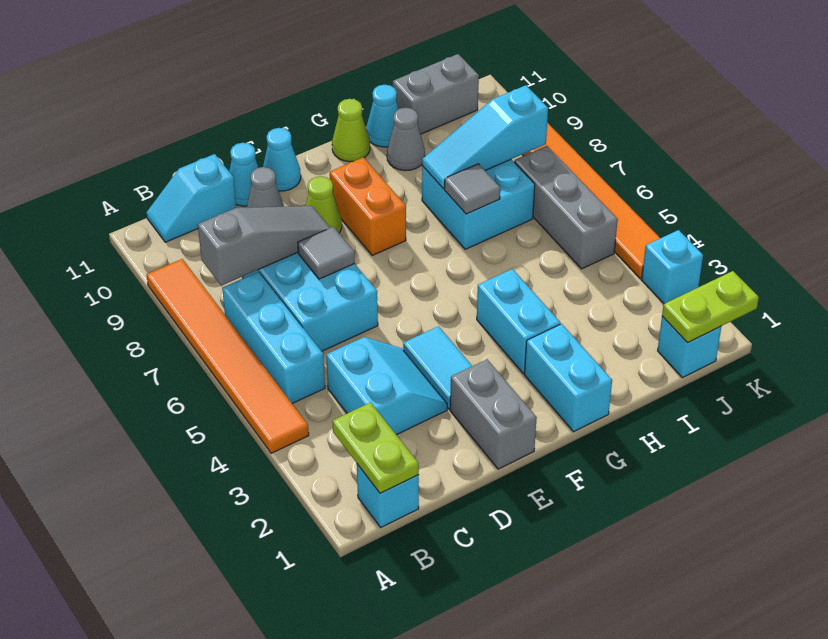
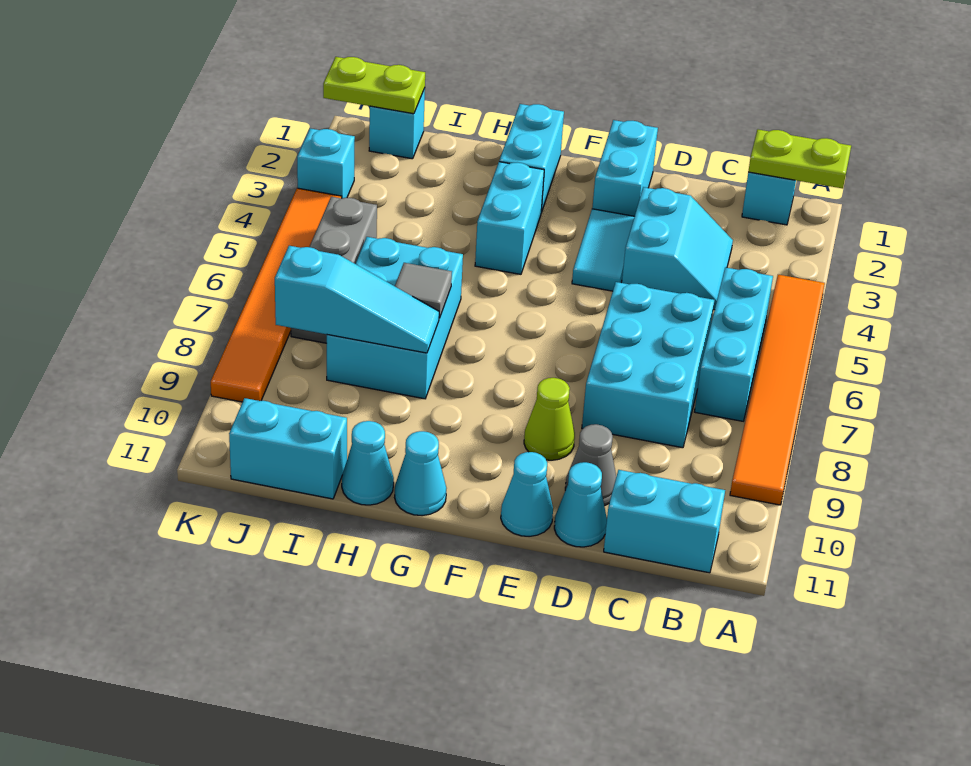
lime 1x2 plate [332,403,419,493] -> lime 1x2 plate turned to [748,129,851,189]
grey 1x3 slope [198,206,330,286] -> none
cyan 1x2 slope [147,154,236,242] -> cyan 1x2 brick [604,470,725,573]
cyan 2x2 slope [326,337,447,435] -> cyan 2x2 slope turned to [622,187,733,310]
grey 1x1 tile [298,227,355,279] -> none
grey 1x2 brick [450,359,537,469] -> cyan 1x2 brick [592,120,658,216]
orange 1x2 brick [330,157,406,256] -> none
lime 1x1 cone [332,99,370,162] -> cyan 1x1 cone [395,431,446,516]
cyan 2x2 brick [422,159,535,249] -> cyan 2x3 brick [327,237,463,399]
grey 1x1 cone [387,108,425,171] -> none
grey 1x2 brick [393,54,479,134] -> cyan 1x2 brick [229,398,347,499]

